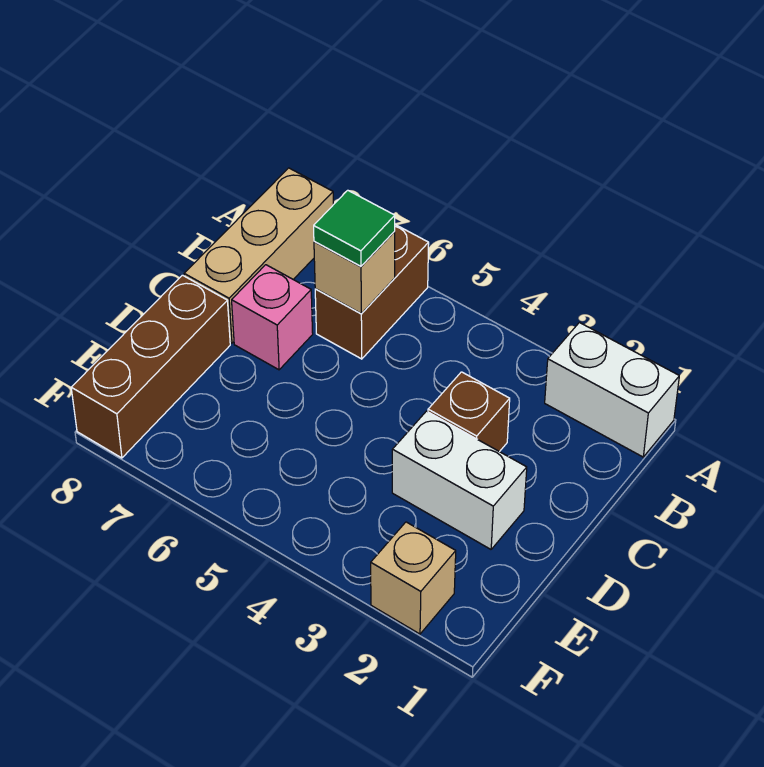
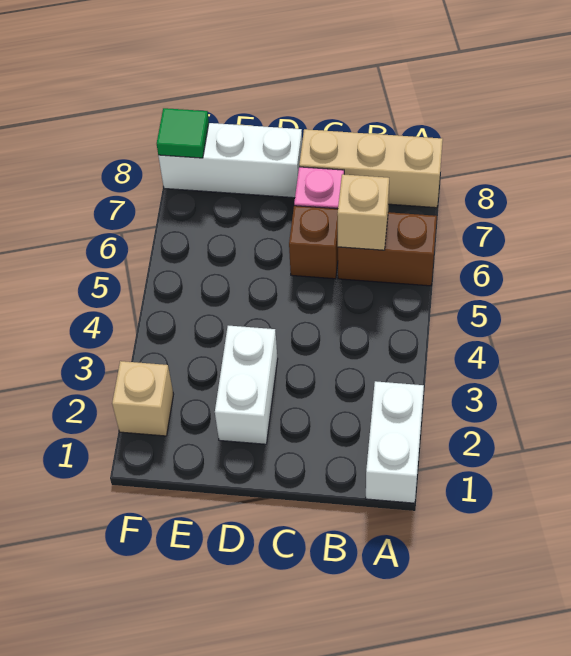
green 1x1 tile [314,190,395,266] -> green 1x1 tile moved to [157,108,209,158]
brown 1x1 brick [428,372,510,452] -> brown 1x1 brick moved to [289,206,338,279]
brown 1x3 brick [71,275,230,458] -> white 1x3 brick [158,123,302,198]

